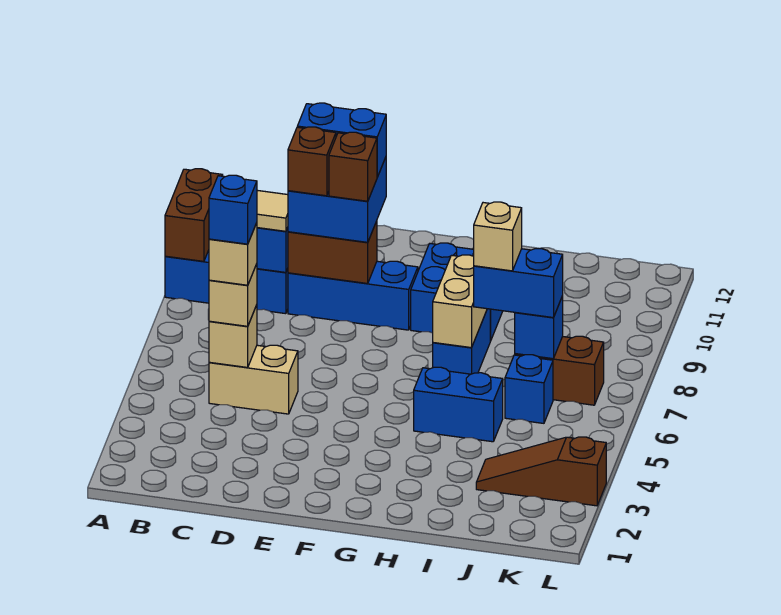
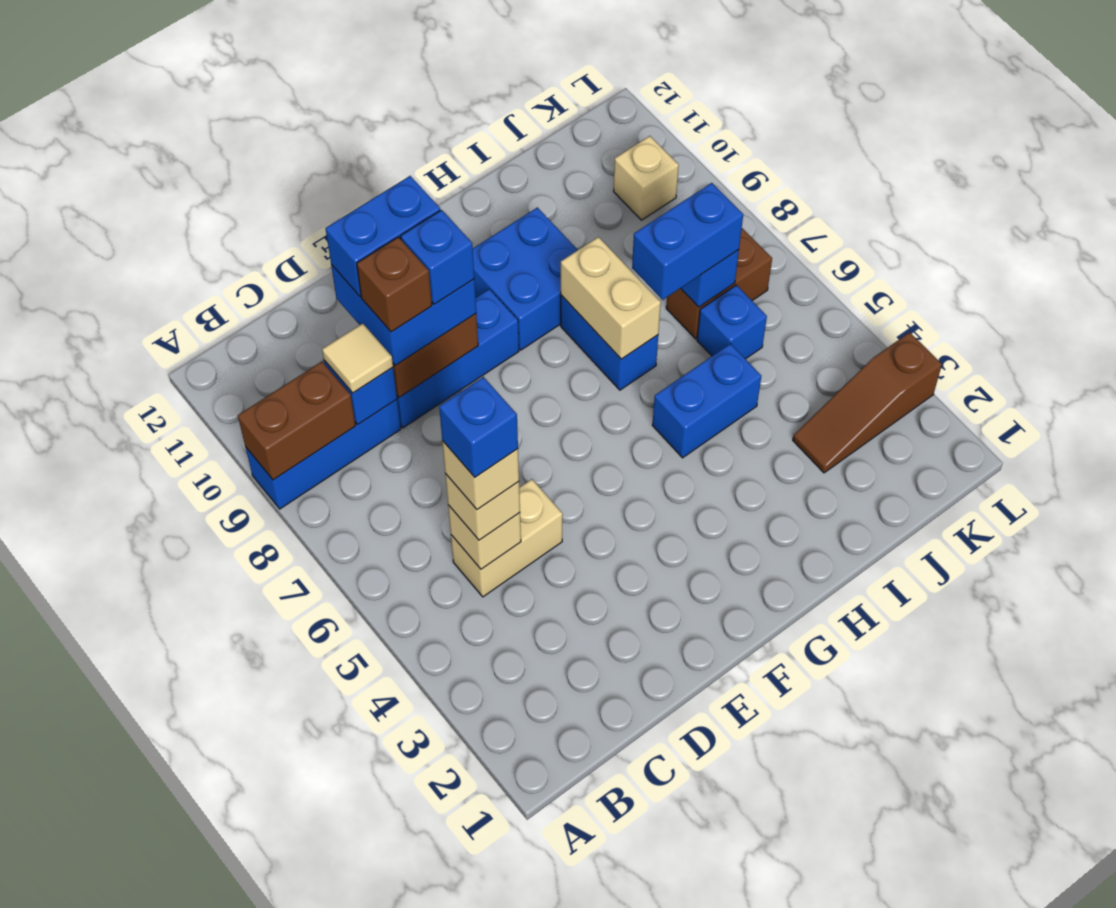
brown 1x2 brick [165,169,223,261] -> brown 1x2 brick turned to [238,362,356,480]
brown 1x1 brick [329,132,377,201] -> blue 1x1 brick [401,210,474,304]
tan 1x1 brick [473,202,522,271] -> tan 1x1 brick moved to [614,136,679,220]

